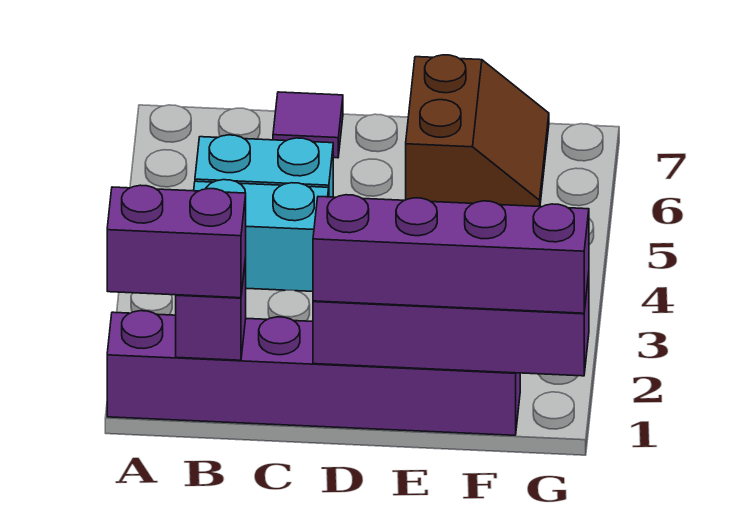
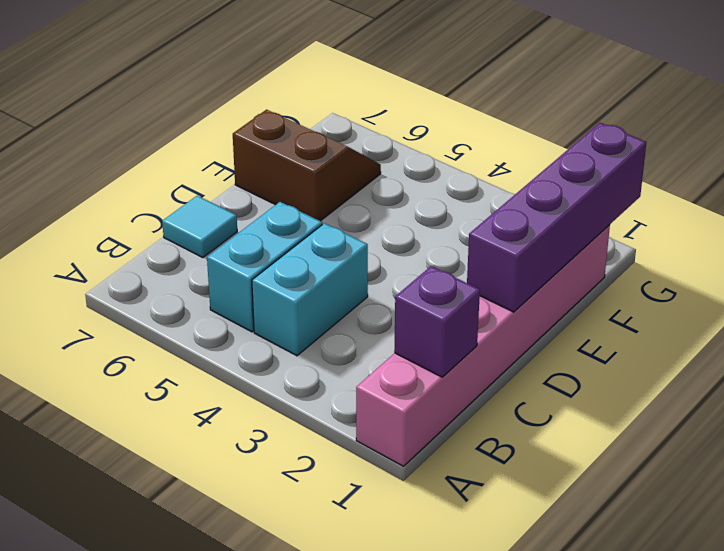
purple 1x6 brick [107,311,520,435] -> pink 1x6 brick [356,225,610,466]
purple 1x2 brick [107,185,246,298] -> none
purple 1x1 tile [273,92,343,158] -> cyan 1x1 tile [162,196,237,258]
purple 1x4 brick [313,195,589,313] -> none

